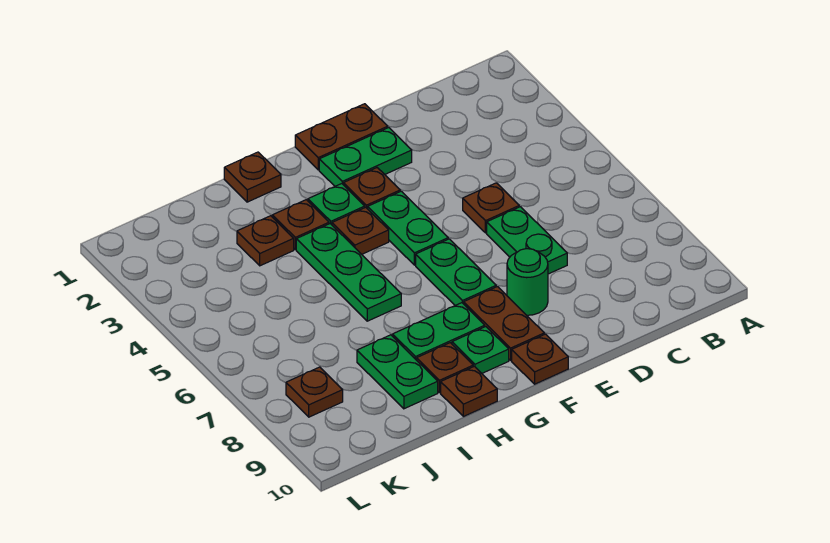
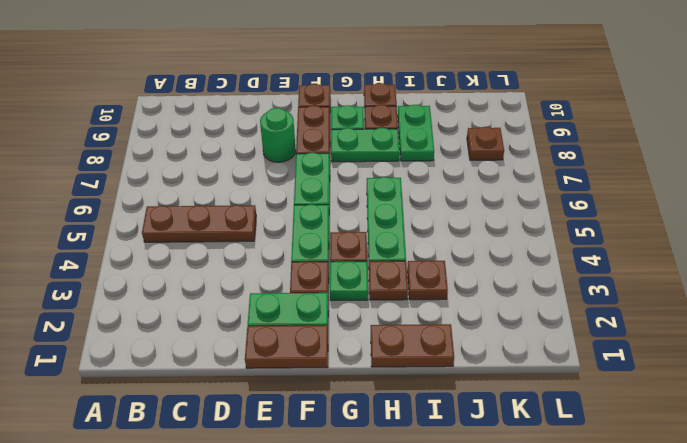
brown 1x1 plate [463,183,519,233] -> brown 1x3 plate [142,205,256,242]
green 1x2 plate [487,207,567,274] -> none
brown 1x1 plate [224,152,281,202] -> brown 1x2 plate [371,324,454,367]

